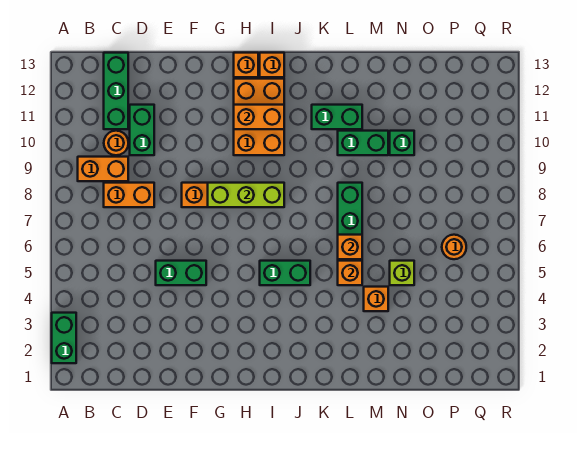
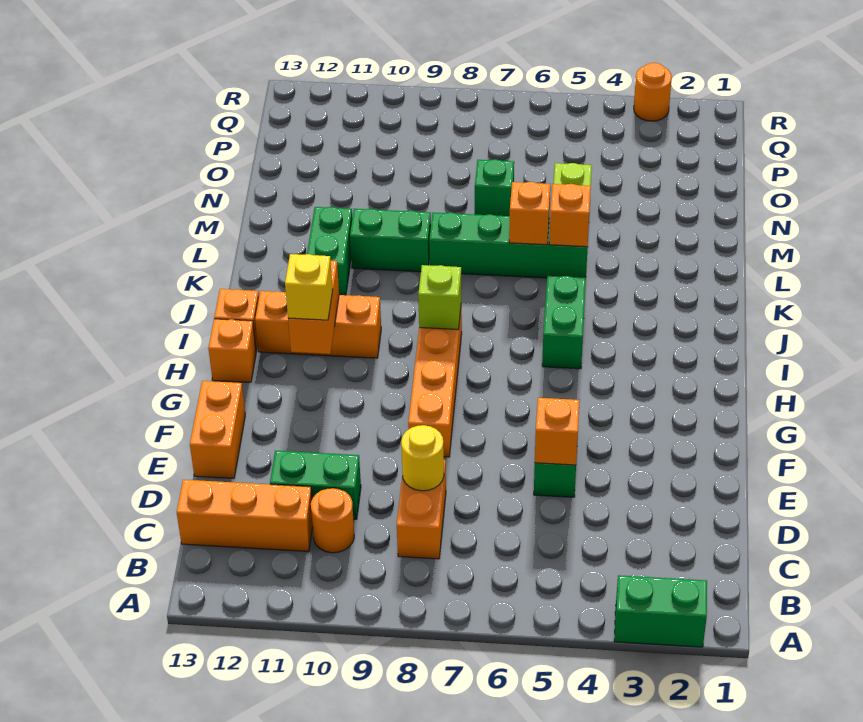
orange 1x2 brick [78,157,128,181] -> orange 1x2 brick moved to [190,381,245,479]
green 1x3 brick [104,53,128,129] -> orange 1x3 brick [177,480,313,551]
none -> yellow 1x1 round brick [401,425,444,491]
lime 1x3 brick [208,183,284,207] -> lime 1x1 brick [418,265,461,330]
orange 2x3 brick [234,79,284,155] -> orange 1x3 brick [255,291,381,358]
none -> yellow 1x1 brick [285,254,333,320]
green 1x2 brick [338,131,388,155] -> green 1x2 brick turned to [350,209,431,272]
orange 1x1 brick [364,287,388,311] -> orange 1x1 brick moved to [535,398,580,465]
green 1x1 brick [390,131,414,155] -> green 1x1 brick moved to [475,159,514,216]
orange 1x1 round brick [442,235,466,259] -> orange 1x1 round brick moved to [634,63,672,121]

